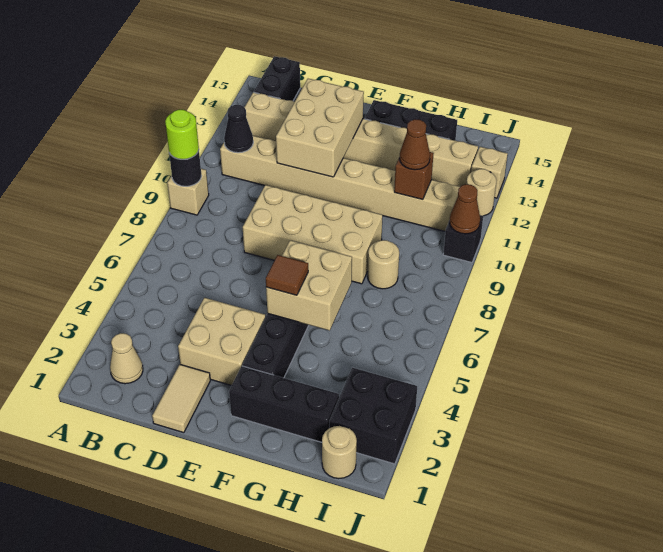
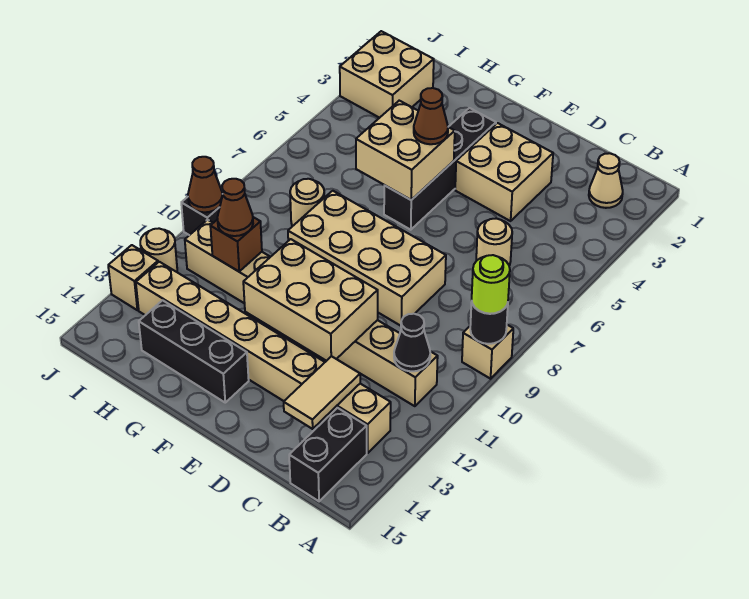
tan 1x2 tile [152,365,210,433] -> tan 1x2 tile moved to [284,356,360,429]
tan 2x3 brick [276,79,364,177] -> tan 2x3 brick turned to [243,239,378,361]
black 1x3 brick [229,366,339,442] -> none
brown 1x1 tile [266,255,308,295] -> brown 1x1 cone [414,88,448,144]
tan 1x1 round brick [322,426,357,479] -> tan 1x1 round brick moved to [476,219,512,266]
black 2x2 brick [329,368,417,464] -> tan 2x2 brick [340,31,434,118]

